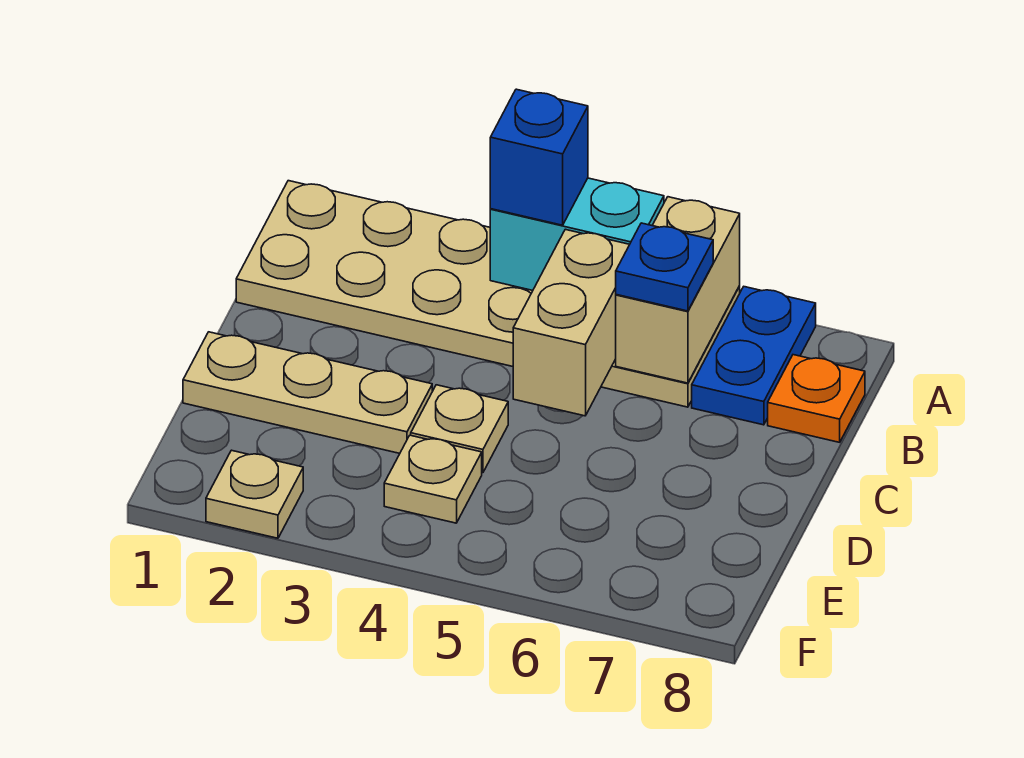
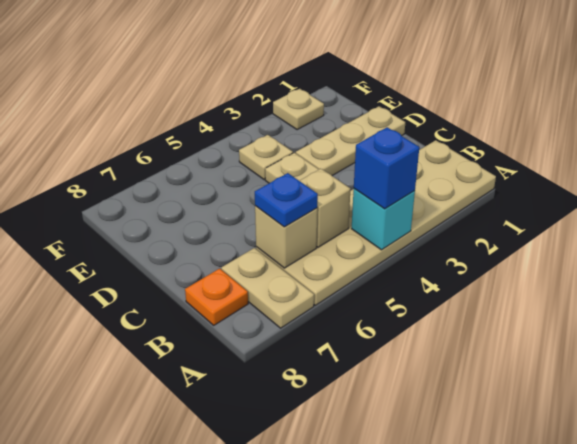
cyan 1x2 brick [490,178,664,290] -> cyan 1x1 brick [352,189,415,250]
tan 1x2 brick [616,197,740,383] -> tan 1x1 brick [255,206,317,268]
blue 1x2 plate [692,287,816,425] -> tan 1x2 plate [221,248,314,328]
tan 1x2 brick [513,229,630,416] -> tan 1x1 brick [300,168,350,247]

